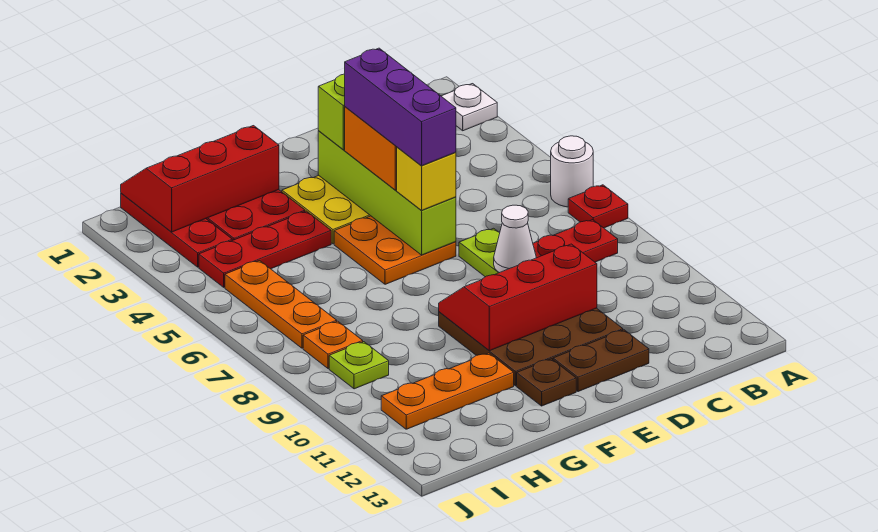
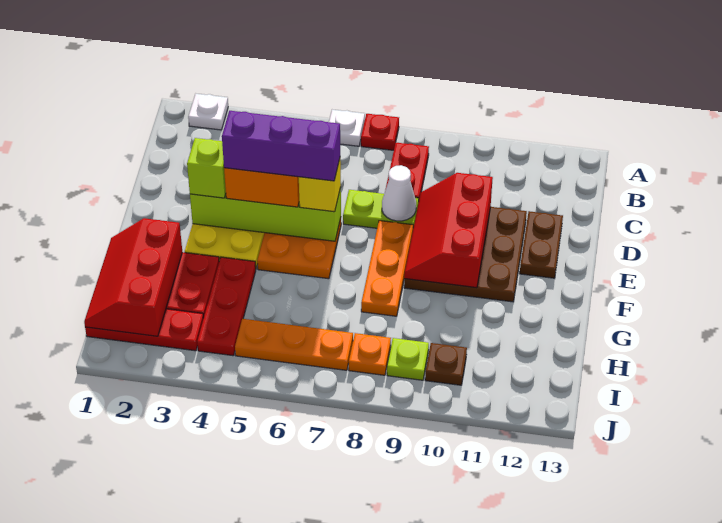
white 1x1 round brick [551,136,593,207] -> white 1x1 plate [329,110,365,146]
brown 1x1 plate [517,359,576,406] -> brown 1x1 plate moved to [425,343,467,385]
orange 1x3 plate [381,353,514,429] -> orange 1x3 plate moved to [361,221,413,316]

